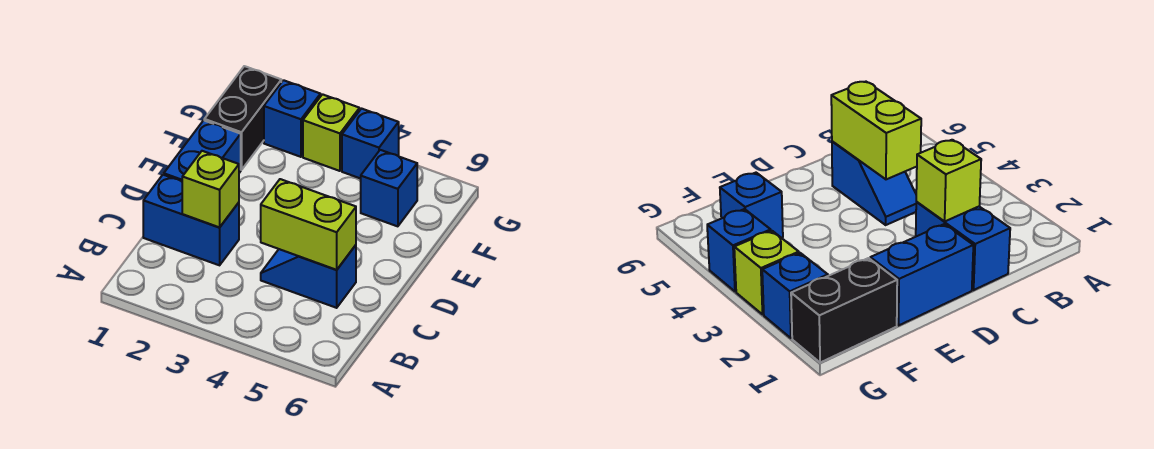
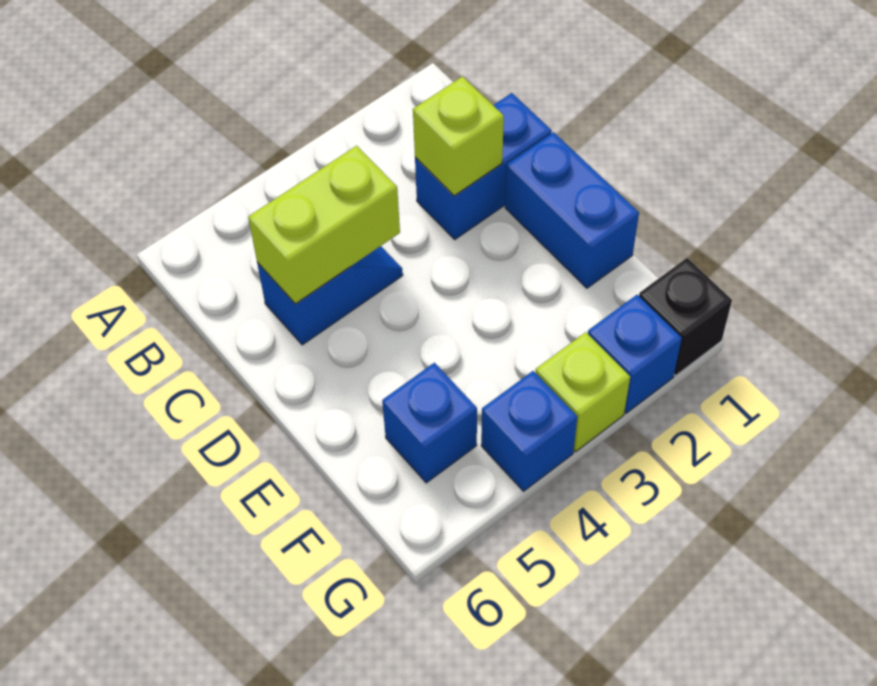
black 1x2 brick [204,66,281,170] -> black 1x1 brick [639,258,732,376]

